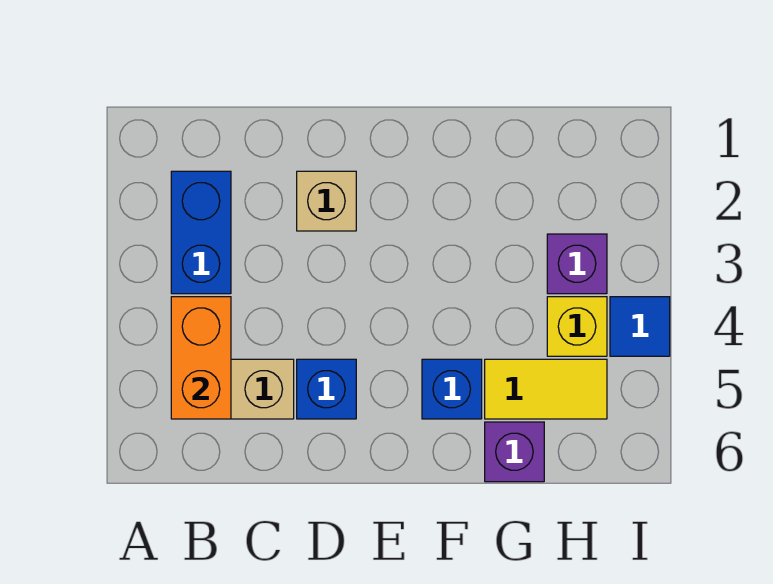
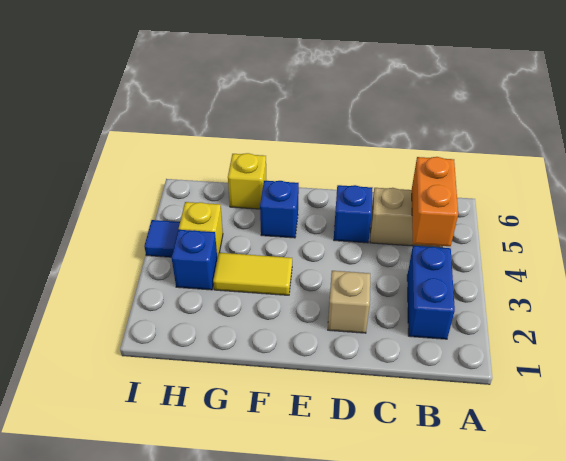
yellow 1x2 tile [485,359,607,419] -> yellow 1x2 tile moved to [213,253,292,295]
purple 1x1 brick [485,422,544,482] -> yellow 1x1 brick [228,153,267,209]
purple 1x1 brick [547,234,607,294] -> blue 1x1 brick [172,230,217,290]

